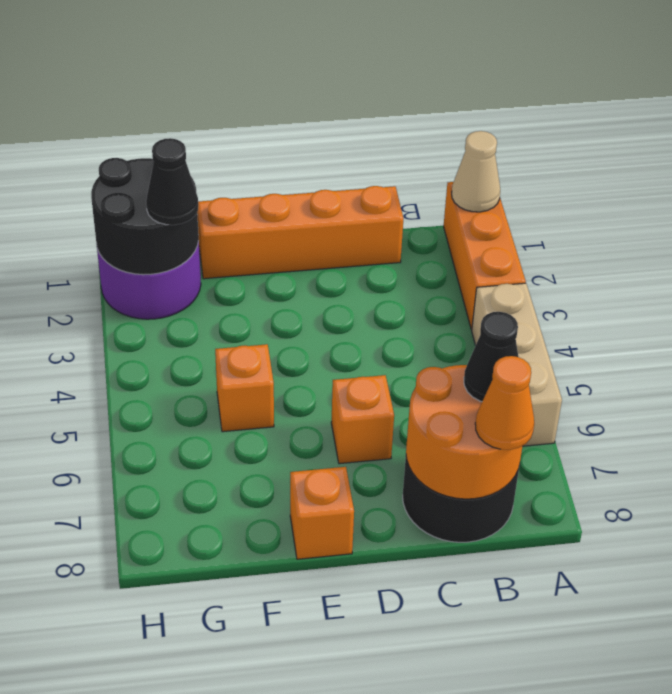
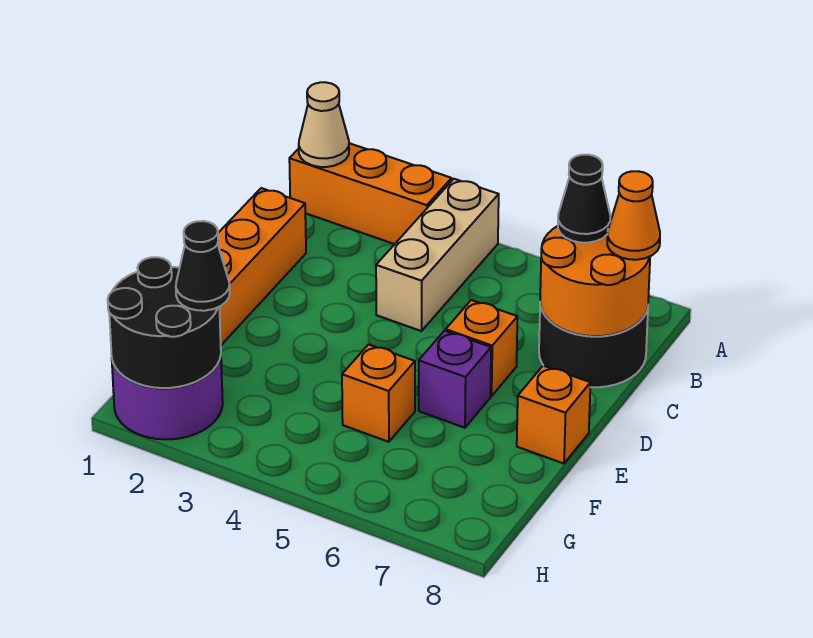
tan 1x3 brick [472,283,562,446] -> tan 1x3 brick turned to [376,179,499,331]
none -> purple 1x1 brick [419,331,491,428]

